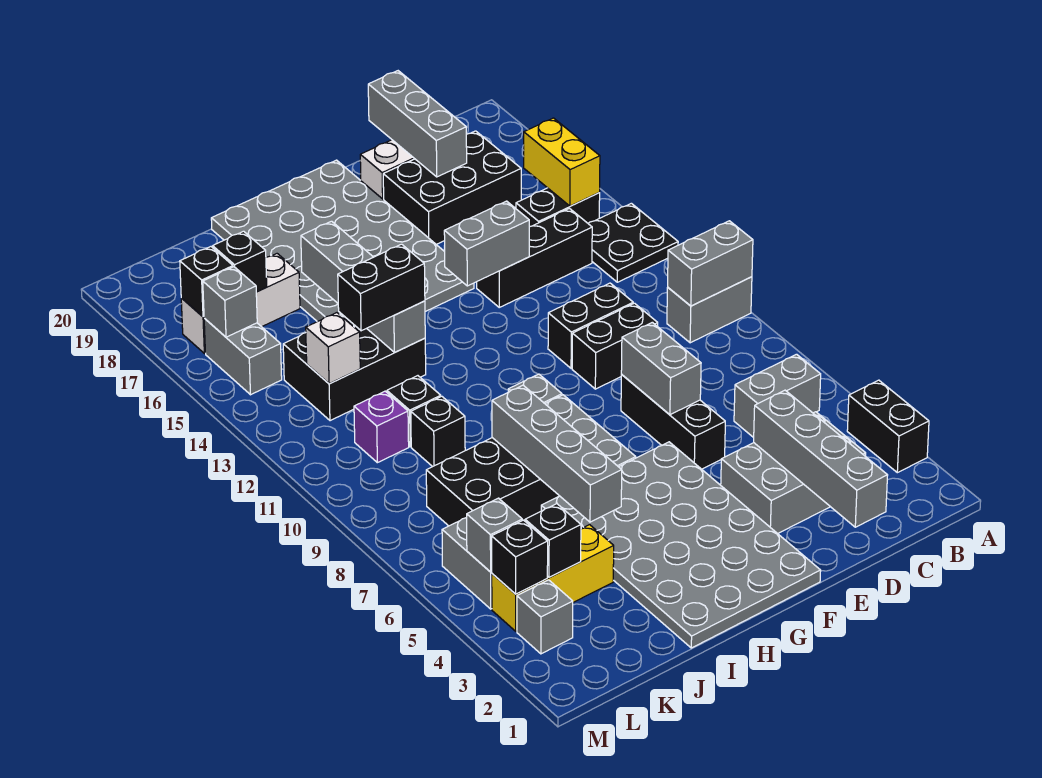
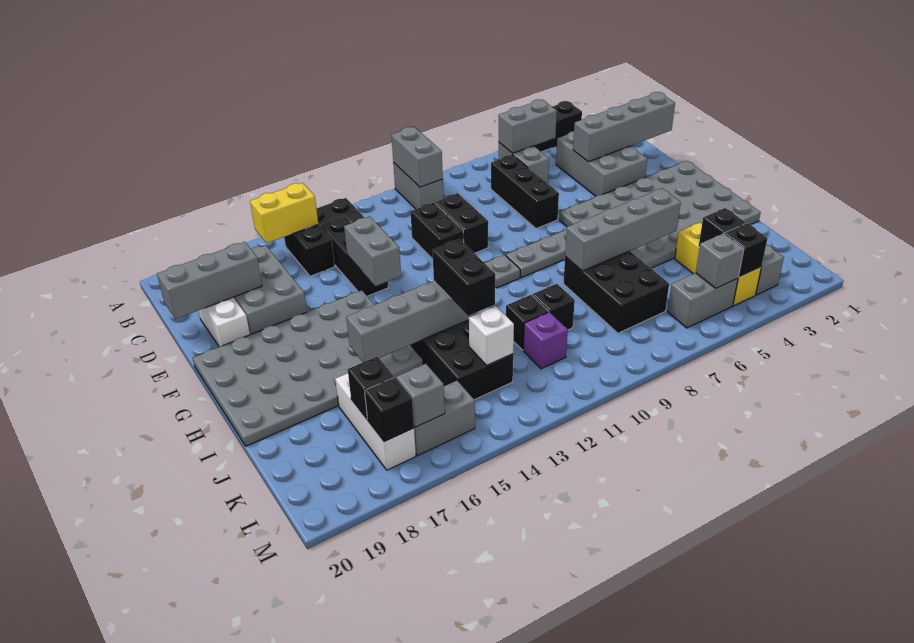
black 2x3 brick [383,131,521,244] -> grey 2x3 brick [234,245,307,335]
black 1x3 brick [621,375,725,469] -> black 1x3 brick turned to [491,155,559,229]
grey 1x2 brick [621,322,701,415] -> grey 1x2 brick moved to [499,99,557,153]

